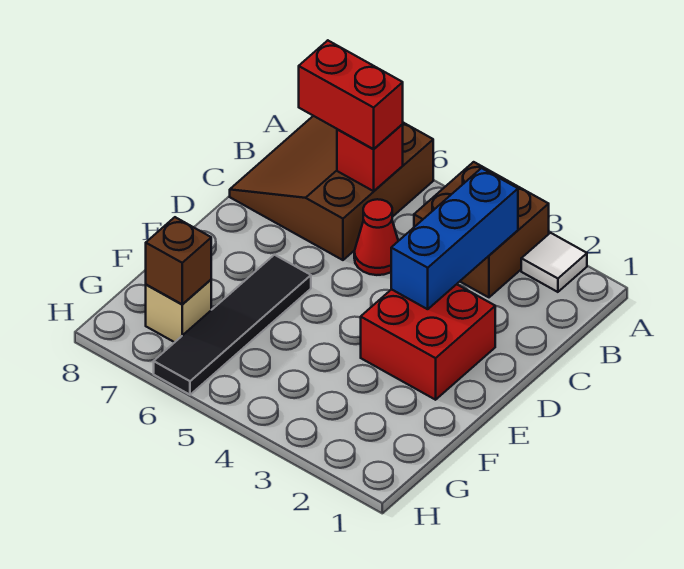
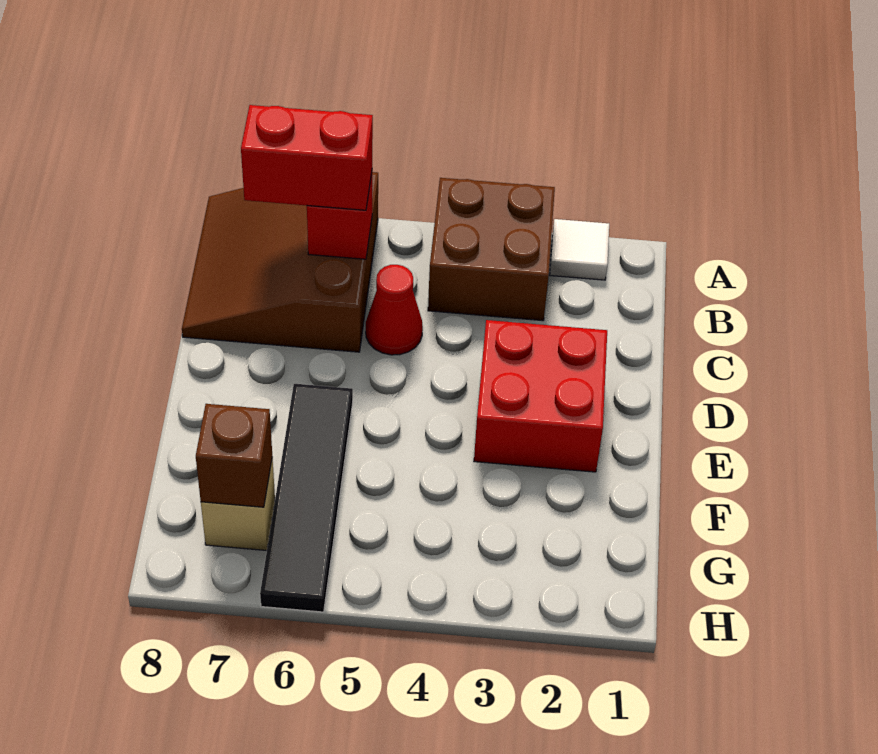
blue 1x3 brick [391,168,518,309] -> none

